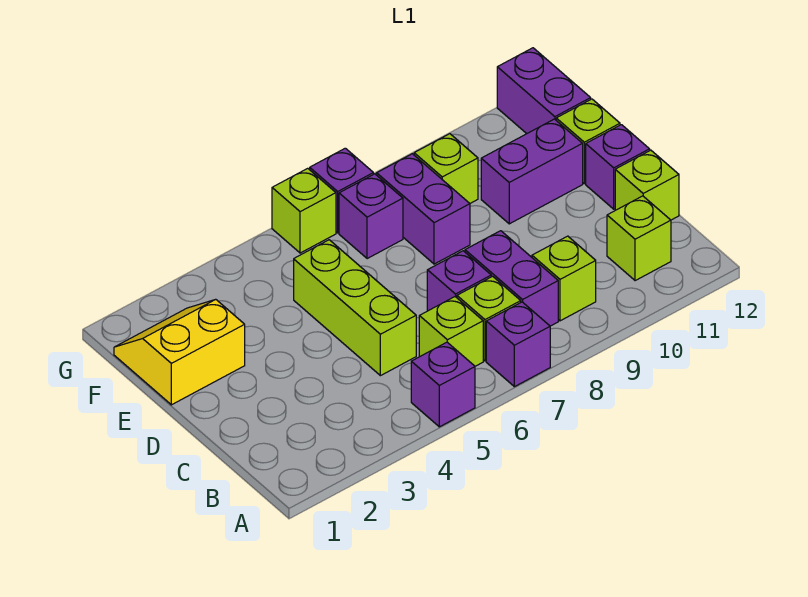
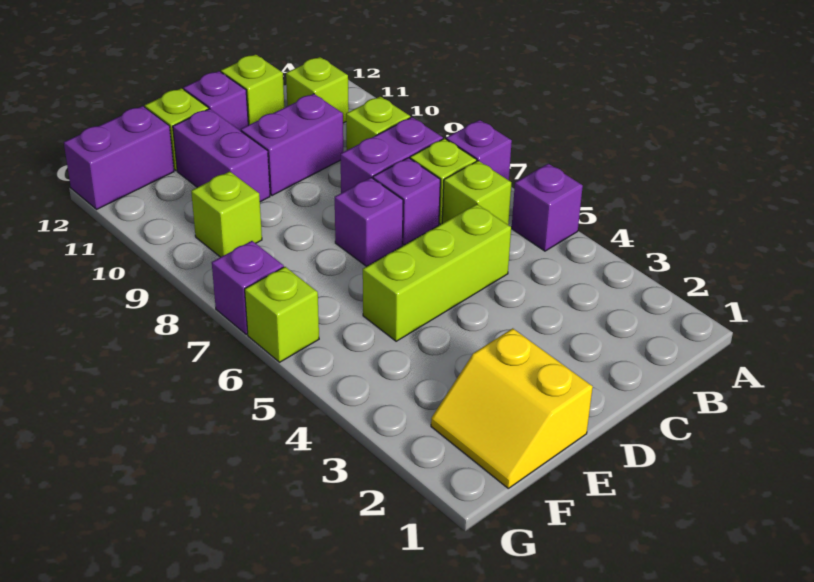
purple 1x2 brick [377,154,470,264] -> purple 1x2 brick moved to [241,94,343,196]
purple 1x1 brick [339,174,403,259] -> purple 1x1 brick moved to [335,178,403,267]

